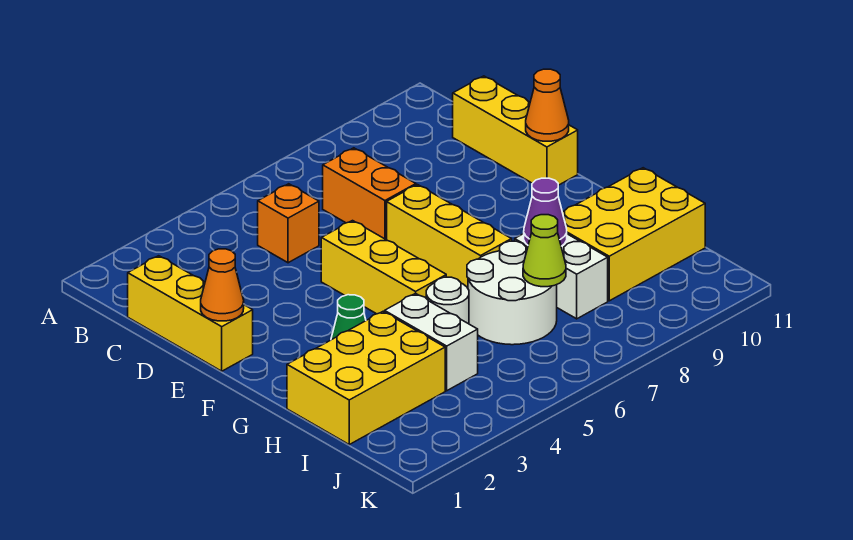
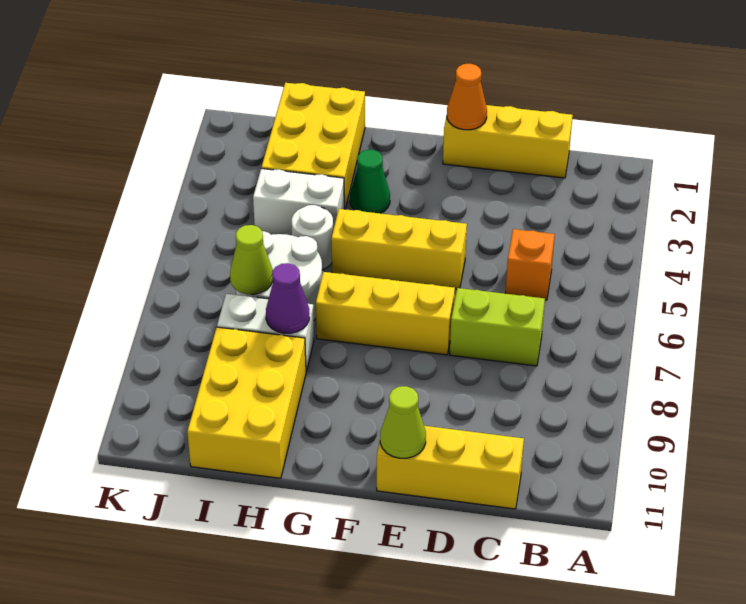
orange 1x2 brick [323,148,416,240] -> lime 1x2 brick [450,288,545,366]
orange 1x1 cone [526,69,569,141] -> lime 1x1 cone [380,386,426,458]

